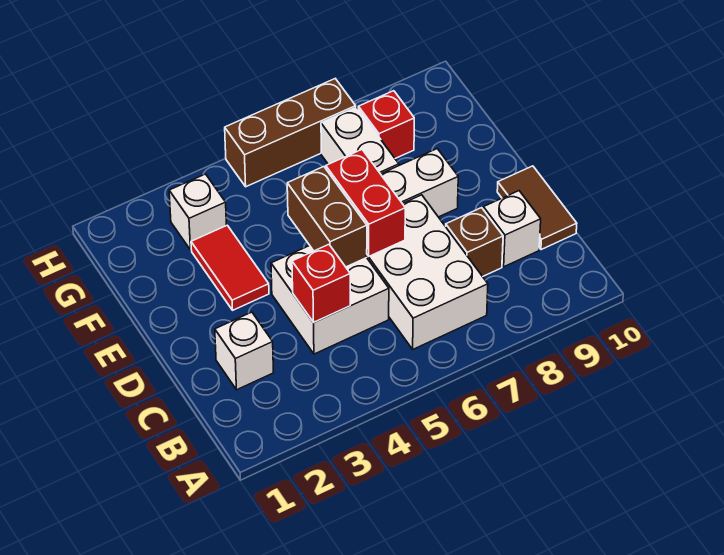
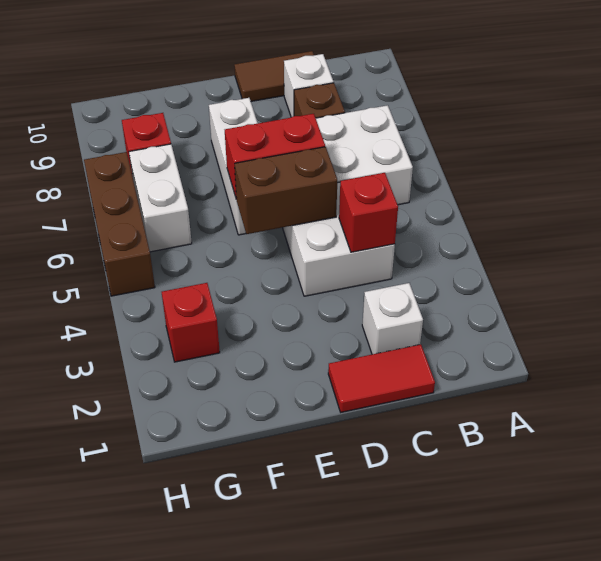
red 1x2 tile [191,225,269,310] -> red 1x2 tile moved to [328,344,435,412]
white 1x2 brick [321,107,399,174] -> white 1x2 brick turned to [129,144,192,252]
white 1x1 brick [169,174,226,250] -> red 1x1 brick [162,283,220,362]

